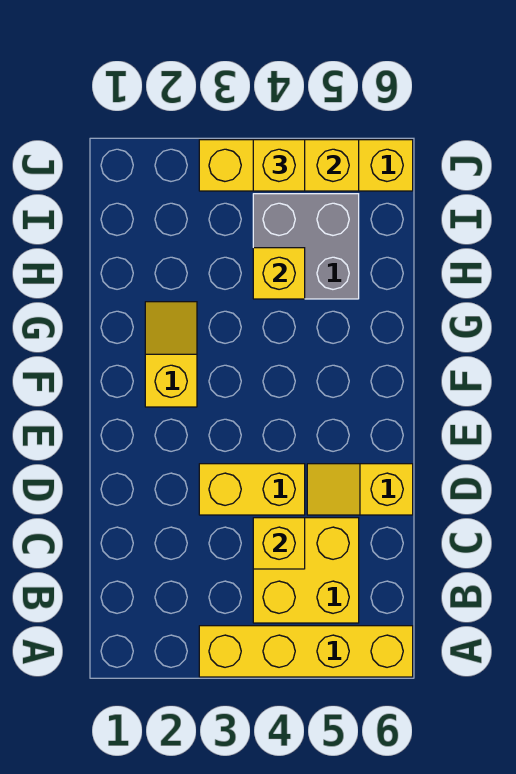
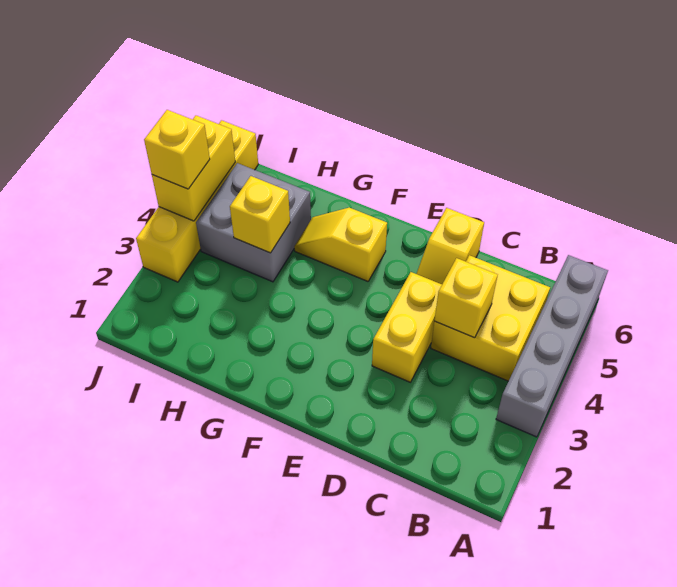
yellow 1x4 brick [199,626,413,677] -> grey 1x4 brick [496,255,608,437]
yellow 1x2 slope [145,302,197,407] -> yellow 1x2 slope moved to [294,208,387,281]

